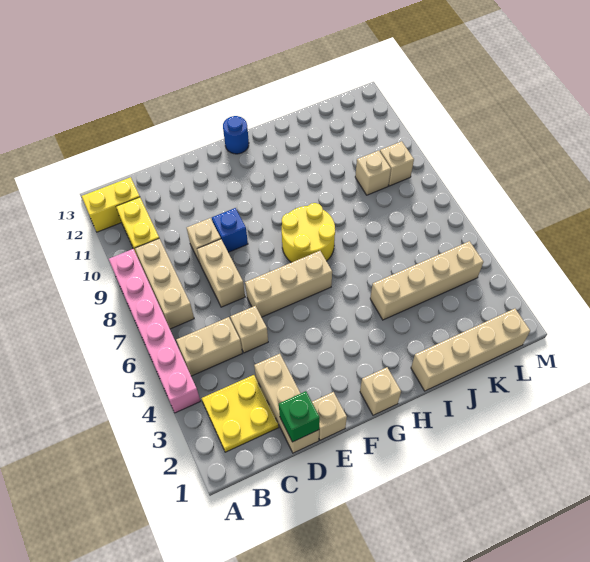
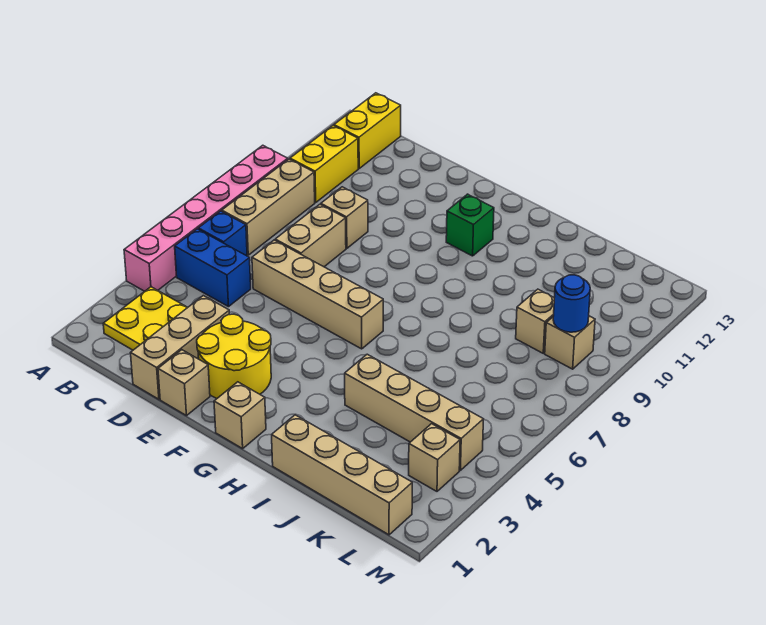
yellow 1x2 brick [82,177,140,232] -> yellow 1x2 brick turned to [334,93,401,168]
tan 1x2 brick [176,317,242,376] -> blue 1x2 brick [175,229,251,307]
green 1x1 brick [279,391,320,442] -> green 1x1 brick moved to [446,194,494,256]
tan 1x1 brick [230,306,268,353] -> tan 1x1 brick moved to [409,424,460,491]
tan 1x3 brick [245,251,332,317] -> tan 1x4 brick [252,240,383,349]
blue 1x1 brick [212,208,248,252] -> blue 1x1 brick moved to [198,211,247,256]
yellow 2x2 round brick [282,203,335,262] -> yellow 2x2 round brick moved to [197,314,271,398]
blue 1x1 round brick [223,116,249,154] -> blue 1x1 round brick moved to [553,275,590,332]

